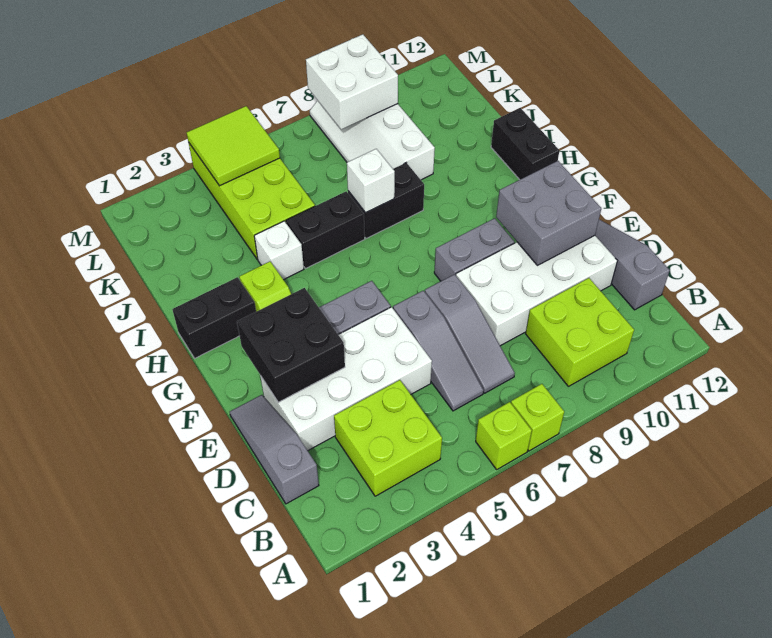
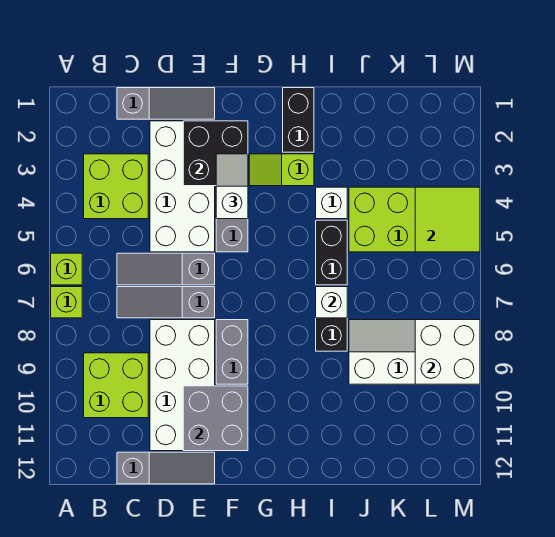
none -> white 1x2 slope [216,154,248,219]
black 1x2 brick [491,108,559,180] -> none

